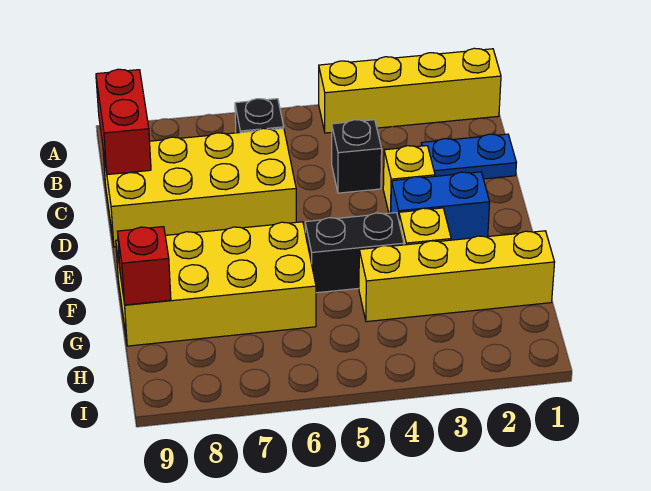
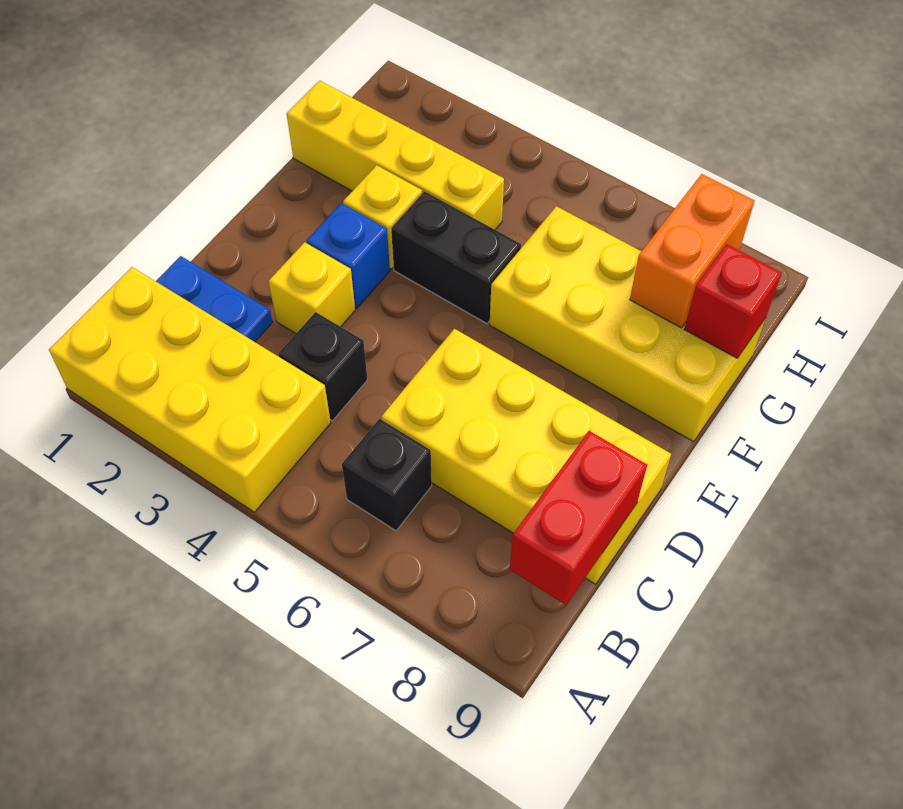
yellow 1x4 brick [319,48,501,133] -> yellow 2x4 brick [49,267,331,512]
blue 1x2 brick [391,172,490,240] -> blue 1x1 brick [307,203,390,308]
none -> orange 1x2 brick [630,174,755,328]

